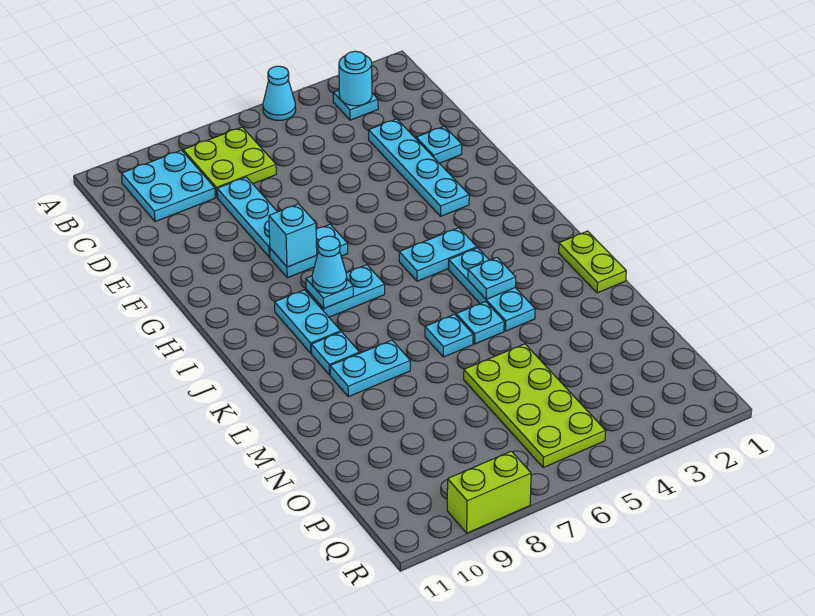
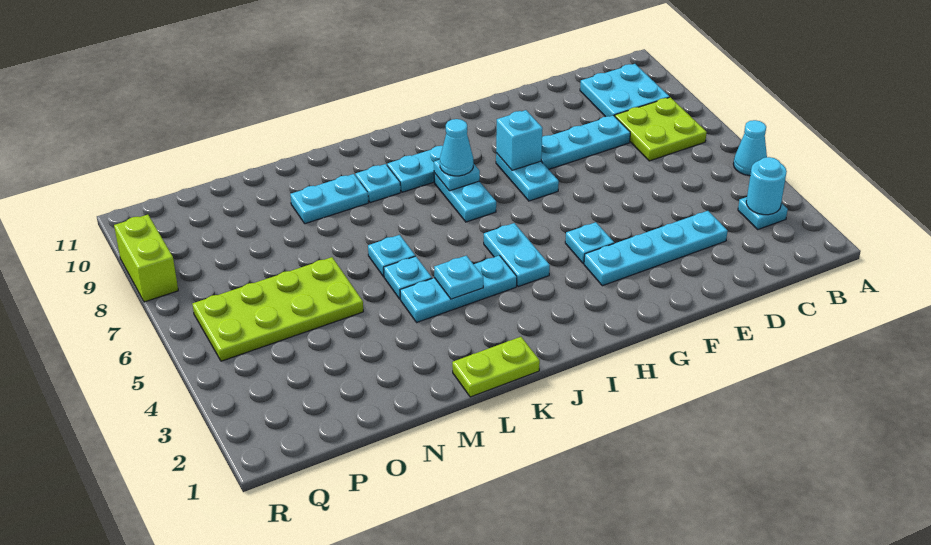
cyan 1x1 plate [416,126,462,163] -> cyan 1x1 plate moved to [565,222,614,264]
cyan 1x2 plate [330,340,410,397] -> cyan 1x2 plate turned to [290,174,369,224]

